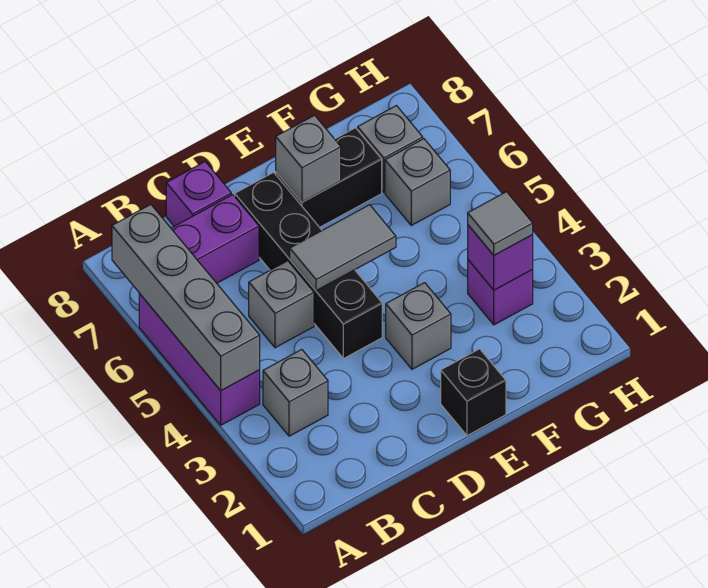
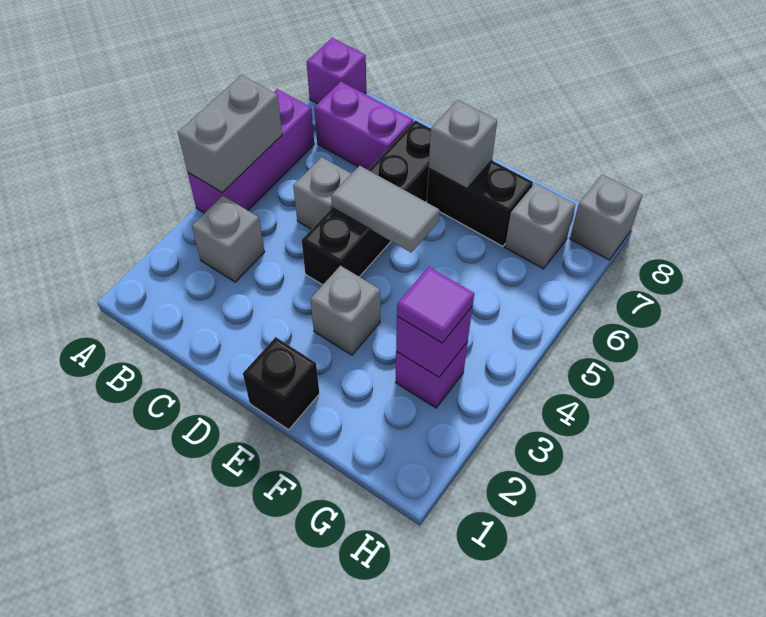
grey 1x4 brick [112,204,260,391] -> grey 1x2 brick [178,75,282,193]
purple 1x1 brick [166,162,231,226] -> purple 1x1 brick moved to [307,38,366,104]
grey 1x1 tile [468,192,533,255] -> purple 1x1 tile [397,267,474,343]
grey 1x1 brick [385,139,450,225] -> grey 1x1 brick moved to [570,175,643,260]

